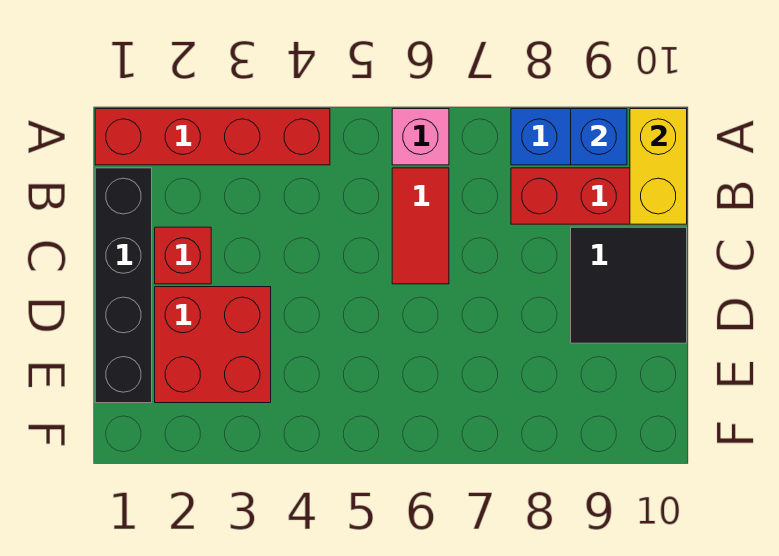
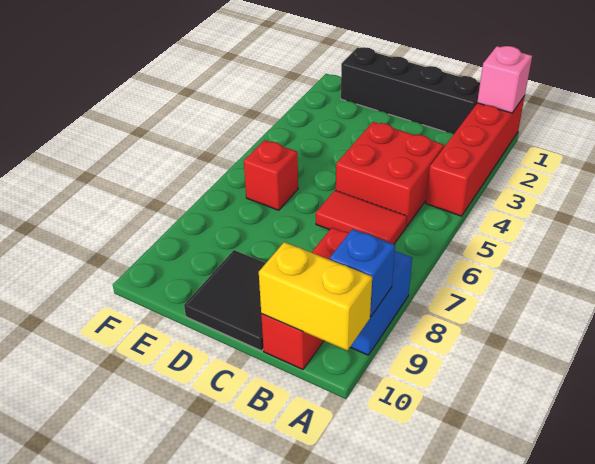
pink 1x1 brick [392,109,449,165] -> pink 1x1 brick moved to [477,46,532,113]
red 1x1 brick [155,227,211,284] -> red 1x1 brick moved to [244,140,298,210]
red 2x2 brick [155,287,271,403] -> red 2x2 brick moved to [336,122,444,227]

